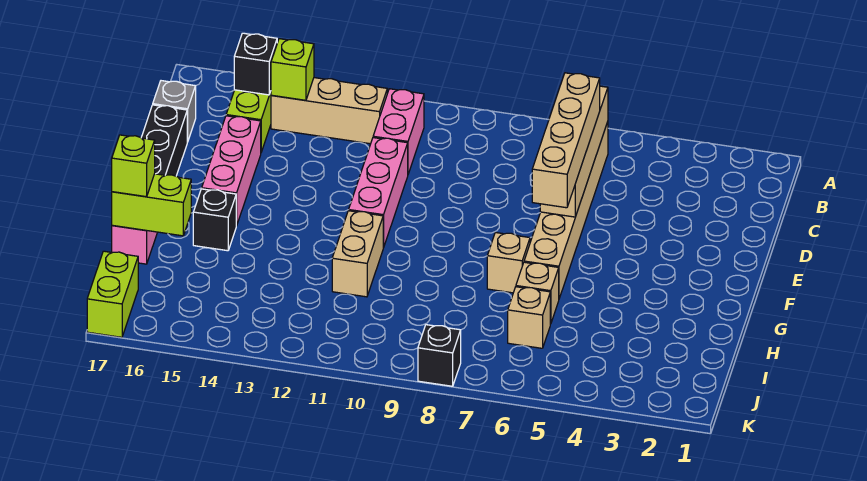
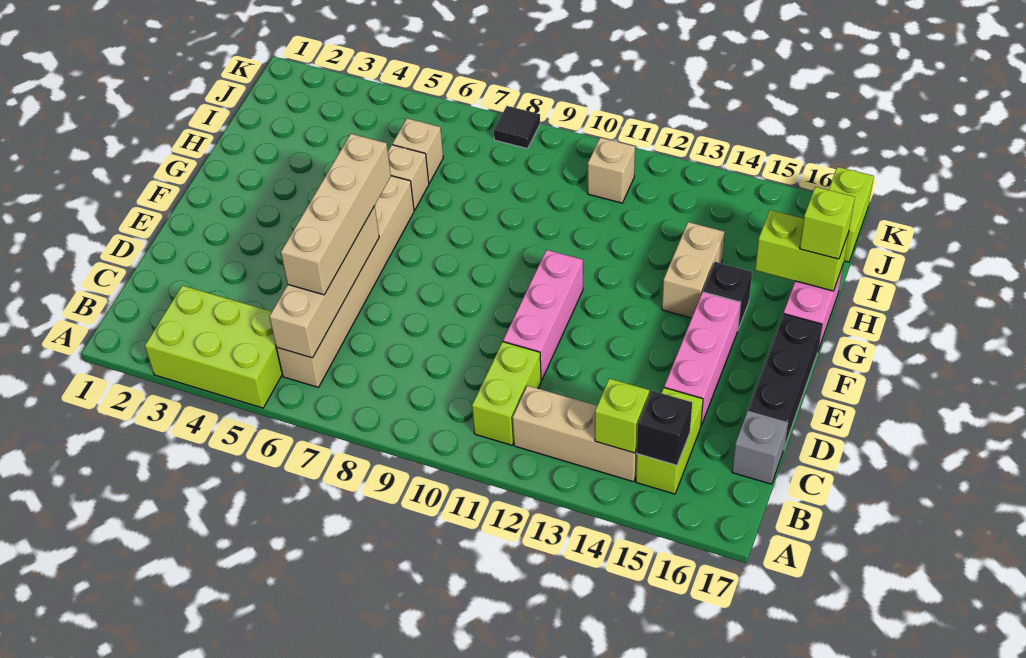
none -> lime 2x3 brick [145,285,282,408]
pink 1x2 brick [373,89,424,174] -> lime 1x2 brick [472,342,541,445]
tan 1x1 brick [487,232,530,293] -> tan 1x1 brick moved to [588,138,635,203]
tan 1x2 brick [332,211,383,297] -> tan 1x2 brick moved to [662,222,725,318]
black 1x1 brick [418,325,461,386] -> black 1x1 tile [494,106,540,149]

